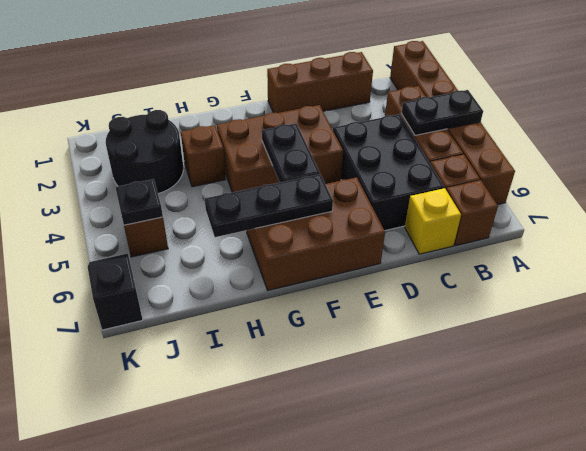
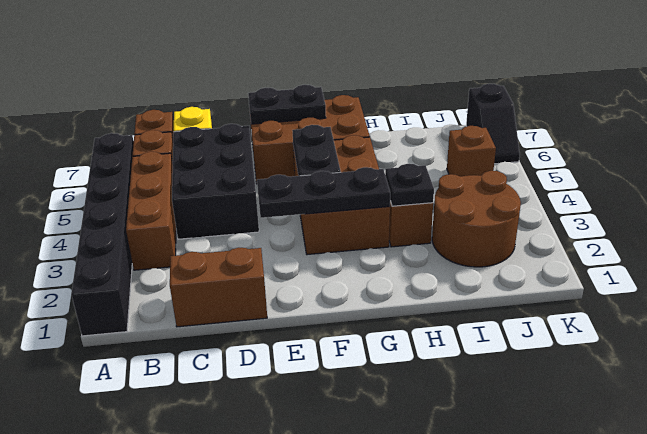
brown 1x6 brick [390,41,515,205] -> black 1x6 brick [71,133,134,336]
black 1x2 plate [401,90,483,135] -> black 1x2 plate moved to [248,85,326,124]
brown 1x3 brick [267,52,373,113] -> brown 1x2 brick [170,248,267,327]
brown 2x3 brick [217,105,343,192] -> brown 2x3 brick turned to [293,135,390,255]
black 1x3 plate [205,174,333,237] -> black 1x3 plate moved to [257,167,390,218]
black 2x2 round brick [106,110,183,194] -> brown 2x2 round brick [432,171,521,267]
black 1x1 plate [115,179,163,225] -> black 1x1 plate moved to [385,164,434,206]

